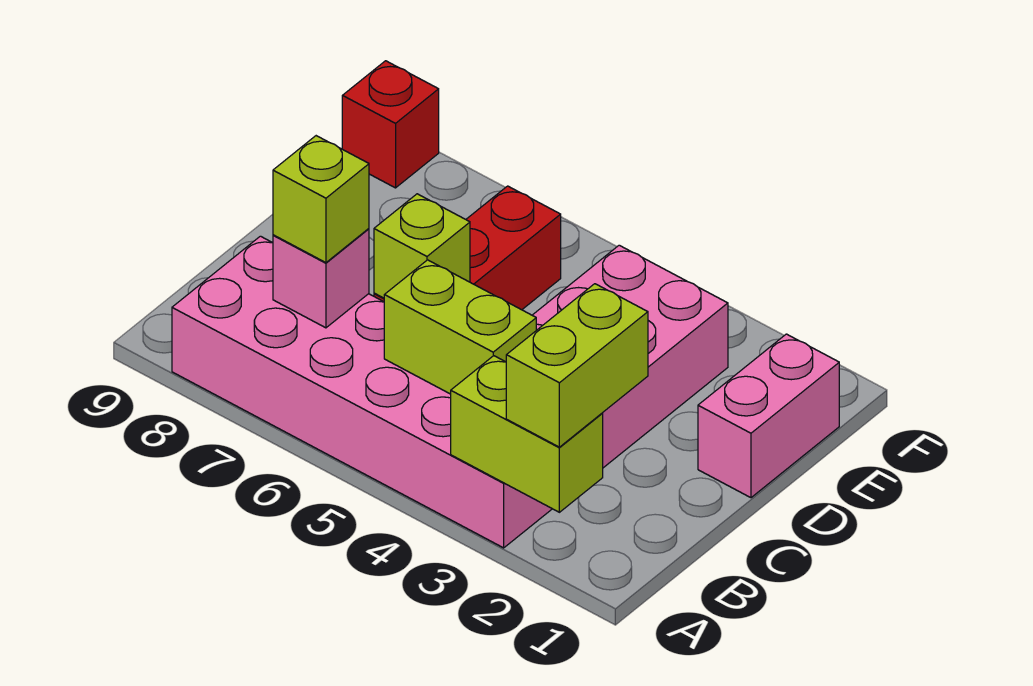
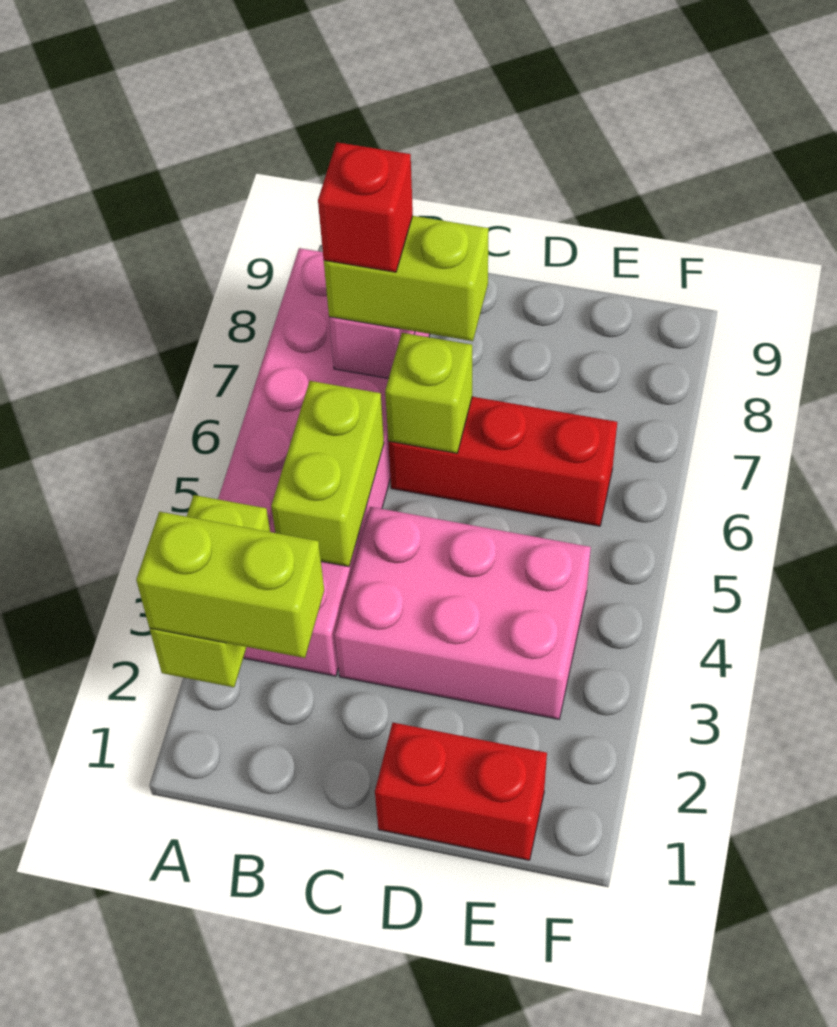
lime 1x1 brick [273,136,369,263] -> lime 1x2 brick [324,216,489,341]
pink 1x2 brick [698,334,839,498] -> red 1x2 brick [375,723,547,860]
red 1x1 brick [342,61,439,188] -> red 1x1 brick moved to [318,142,413,272]

